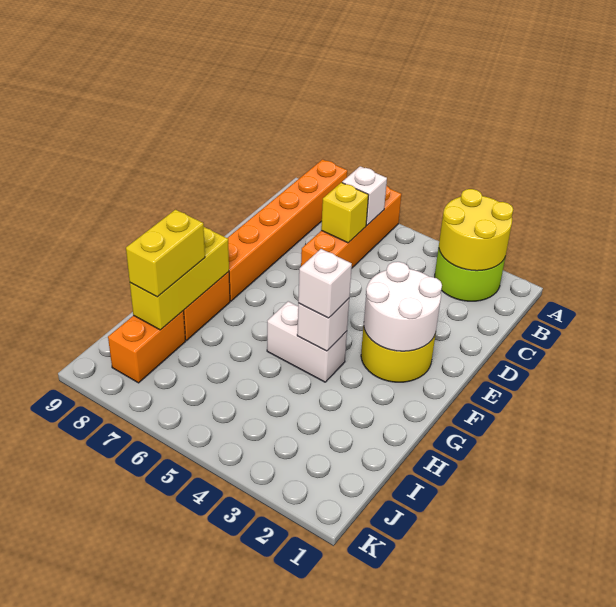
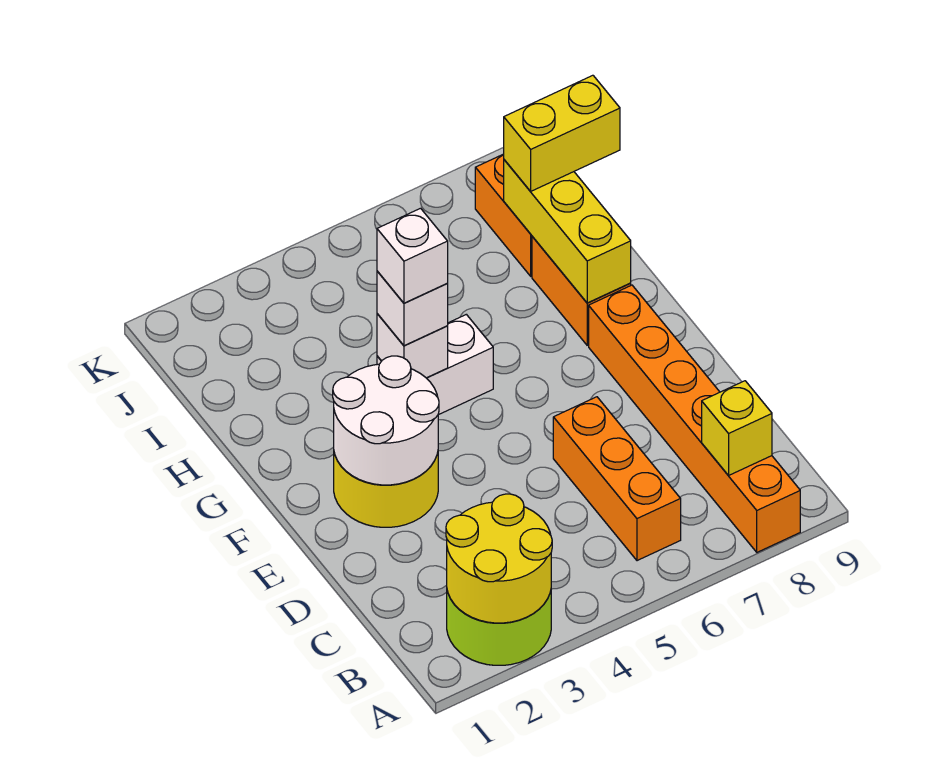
orange 1x4 brick [301,186,401,268] -> orange 1x3 brick [553,397,681,561]
white 1x1 brick [342,166,387,225] -> white 1x1 brick moved to [377,208,448,303]
yellow 1x1 brick [321,182,368,243] -> yellow 1x1 brick moved to [702,381,772,476]
yellow 1x2 brick [126,210,205,297] -> yellow 1x2 brick turned to [504,75,620,191]

